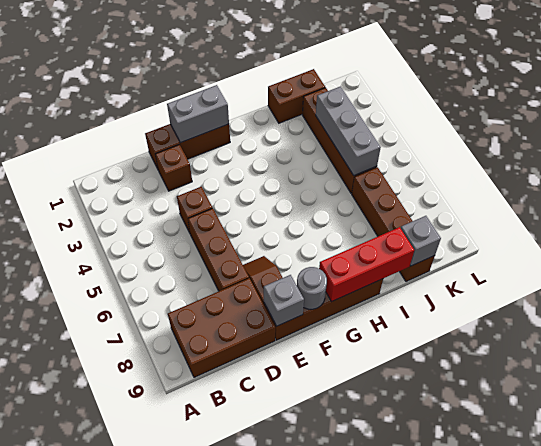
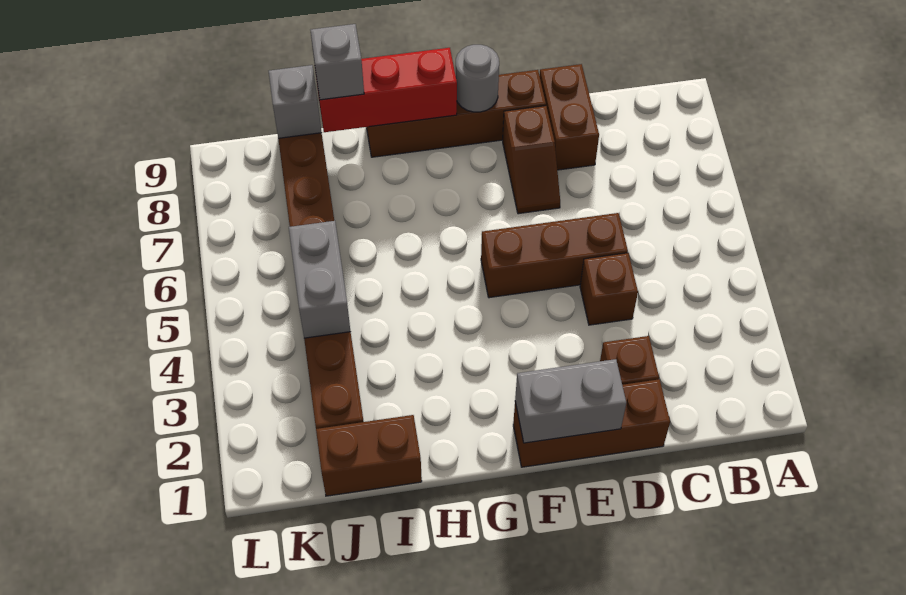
brown 2x3 brick [168,278,275,377] -> brown 1x2 brick [540,64,599,170]
brown 1x3 brick [188,209,249,291] -> brown 1x3 brick turned to [481,213,628,298]
grey 1x1 brick [264,275,304,326] -> grey 1x1 brick moved to [311,24,364,100]
grey 1x3 brick [316,87,381,175] -> grey 1x2 brick [289,221,350,338]

